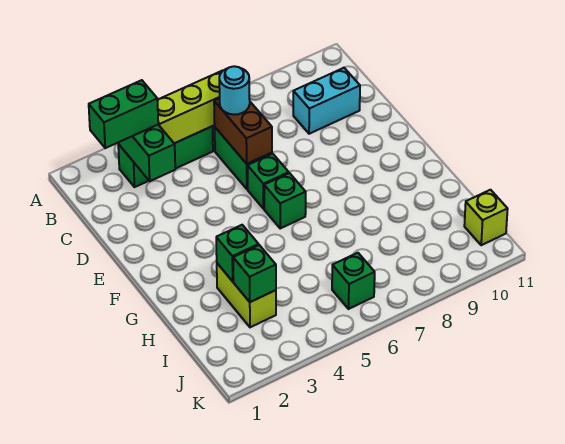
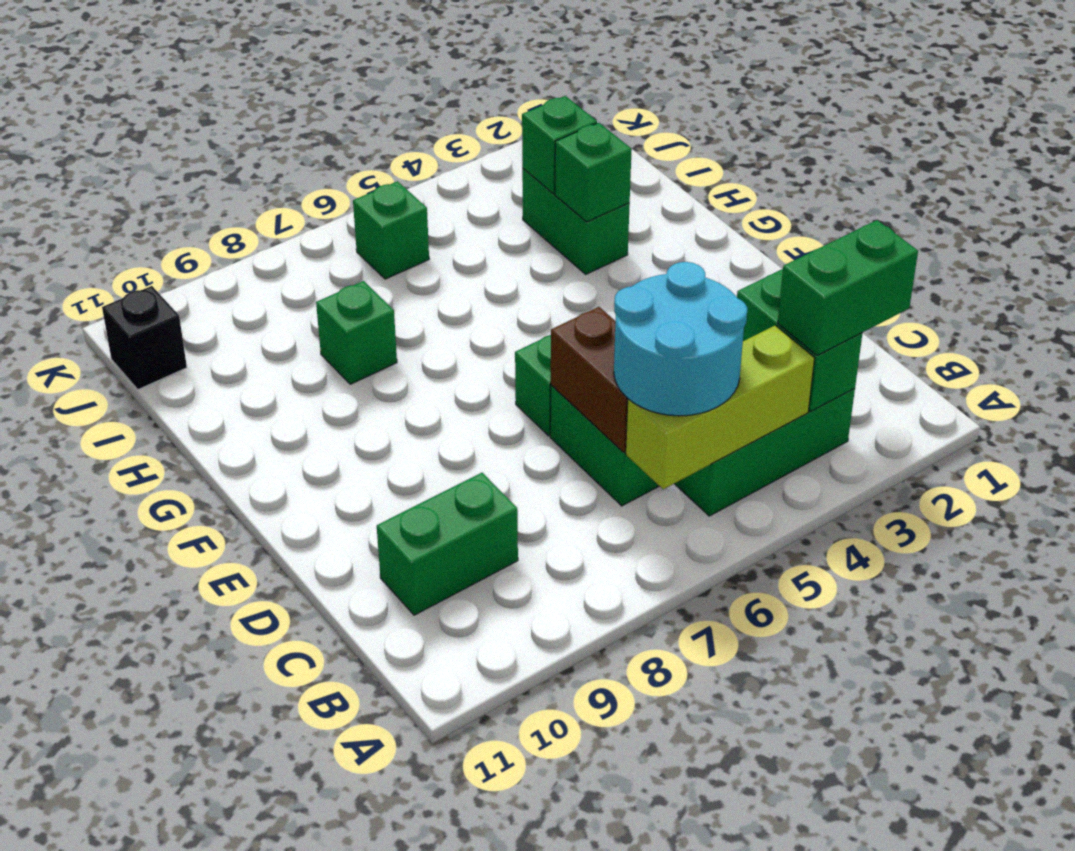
cyan 1x1 round brick [219,66,250,115] -> cyan 2x2 round brick [614,262,747,416]
cyan 1x2 brick [293,68,360,134] -> green 1x2 brick [377,473,518,615]
green 1x1 brick [264,173,306,228] -> green 1x1 brick moved to [316,281,397,384]
lime 1x2 brick [217,263,276,327] -> green 1x2 brick [522,169,630,274]
lime 1x1 brick [464,190,508,245] -> black 1x1 brick [102,286,187,389]

